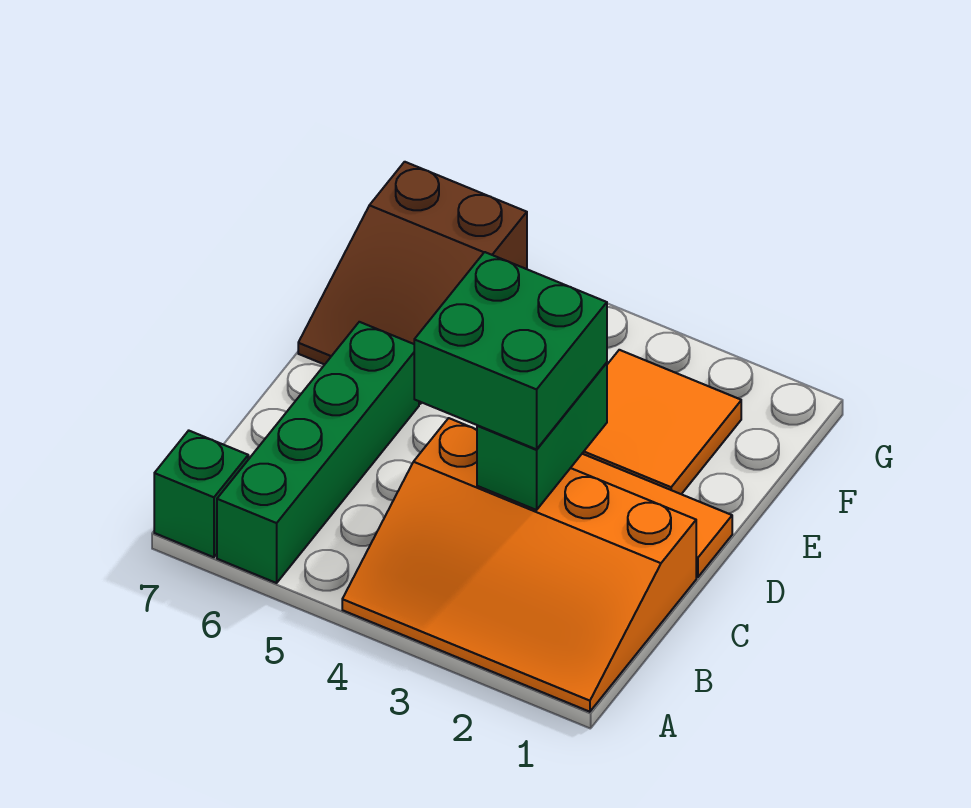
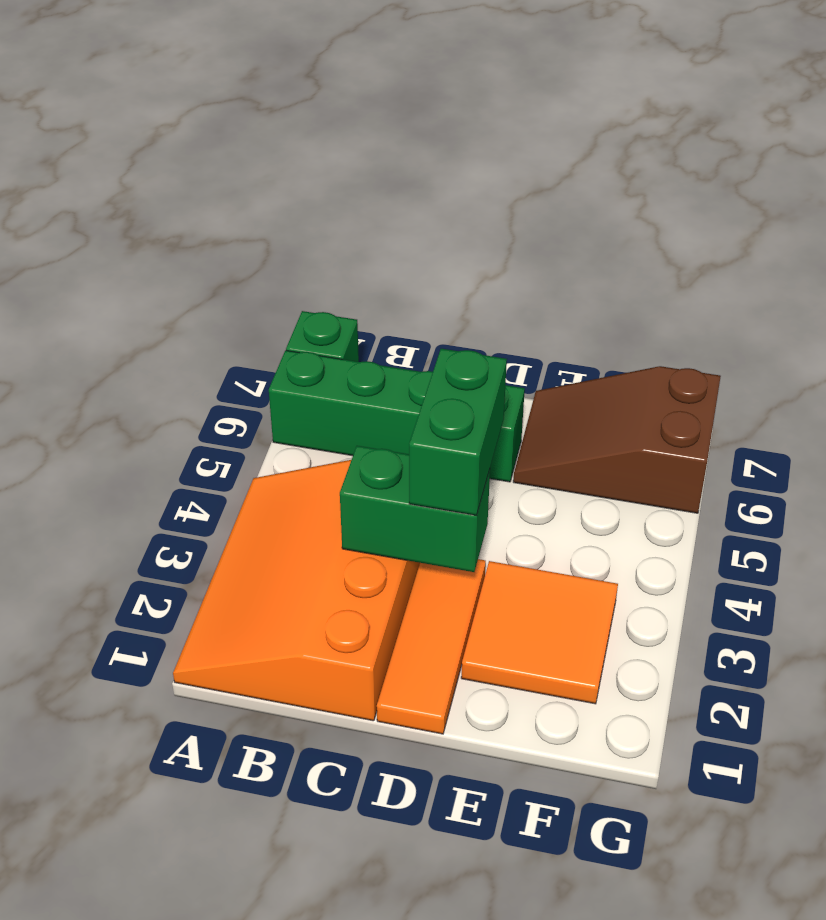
green 2x2 brick [414,252,607,449] -> green 1x2 brick [409,349,507,515]

